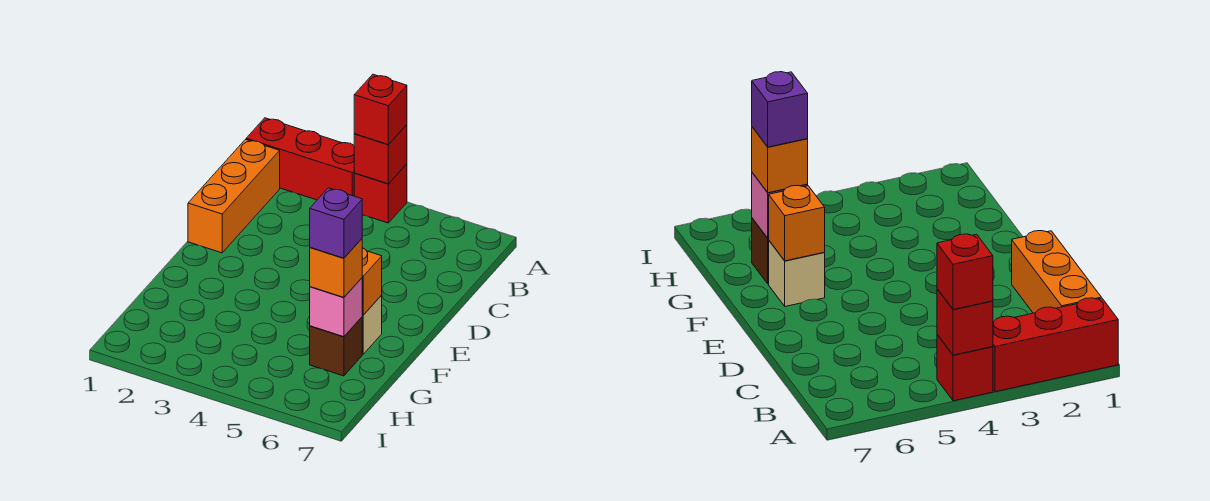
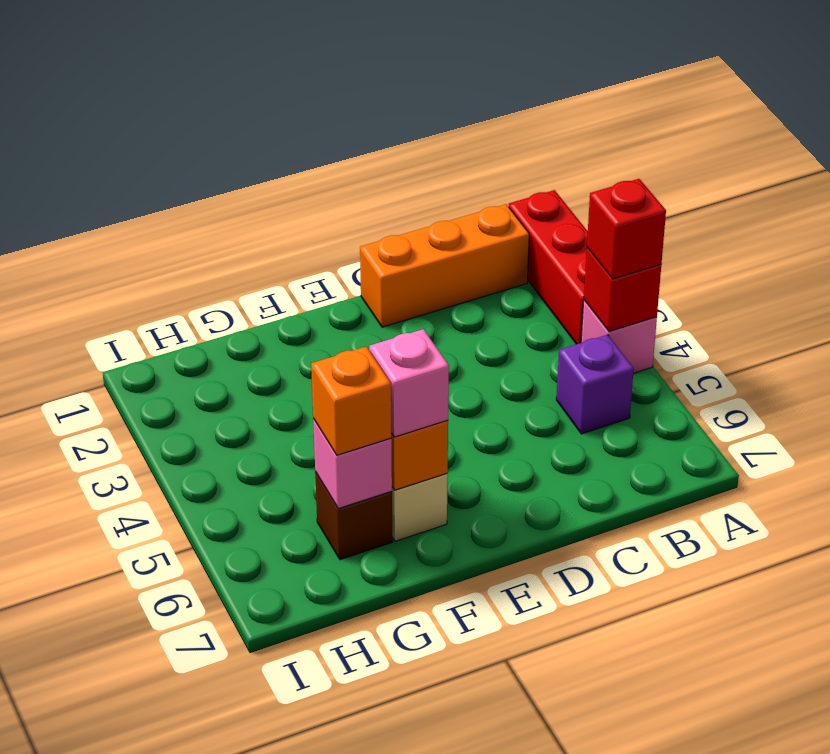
red 1x1 brick [354,164,407,223] -> pink 1x1 brick [581,300,657,373]
none -> pink 1x1 brick [369,329,449,437]
purple 1x1 brick [310,188,362,258] -> purple 1x1 brick moved to [556,335,634,434]

